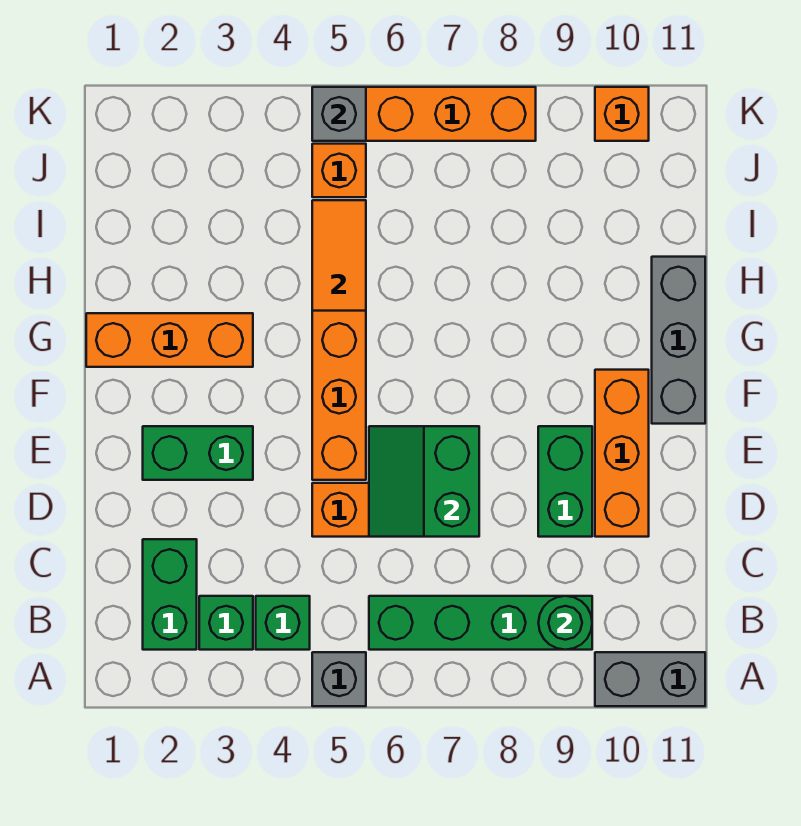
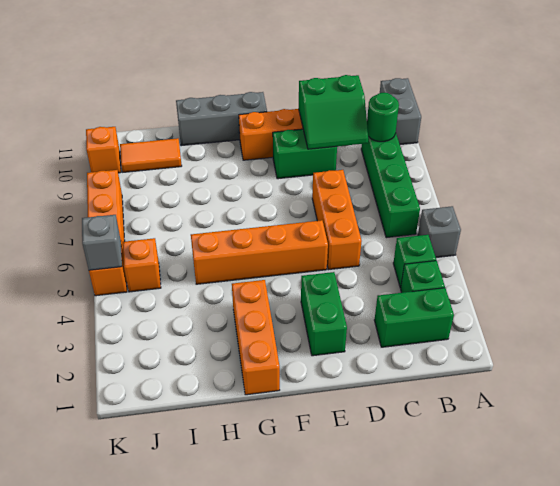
green 2x2 slope [369,426,479,537] -> green 2x2 slope moved to [299,75,368,149]
orange 1x2 tile [312,200,366,311] -> orange 1x2 tile moved to [120,138,182,172]

